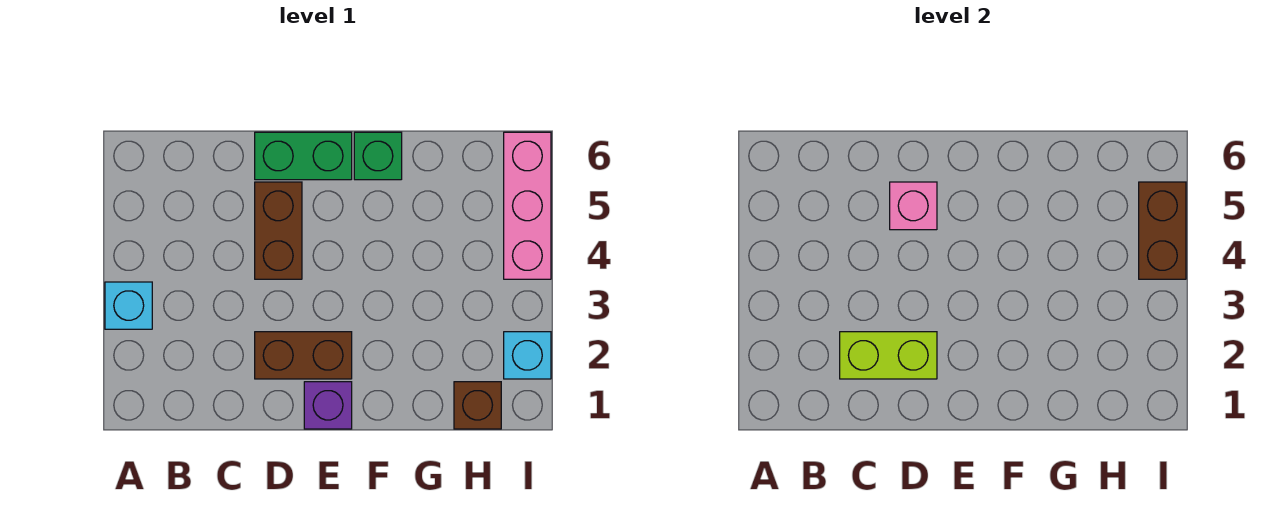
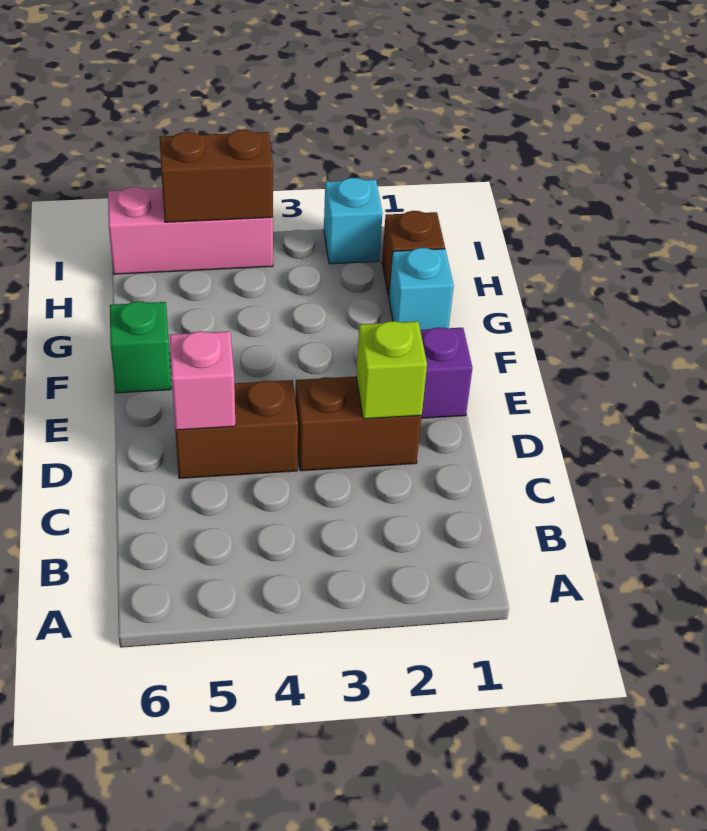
cyan 1x1 brick [105,282,152,329] -> cyan 1x1 brick moved to [389,248,454,330]
lime 1x2 brick [840,332,937,379] -> lime 1x1 brick [356,321,427,419]
brown 1x2 brick [255,332,352,379] -> brown 1x2 brick turned to [295,377,422,471]
green 1x2 brick [255,132,352,180] -> none

